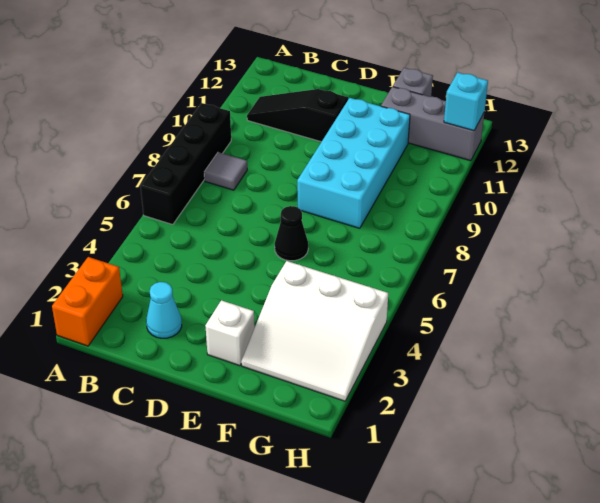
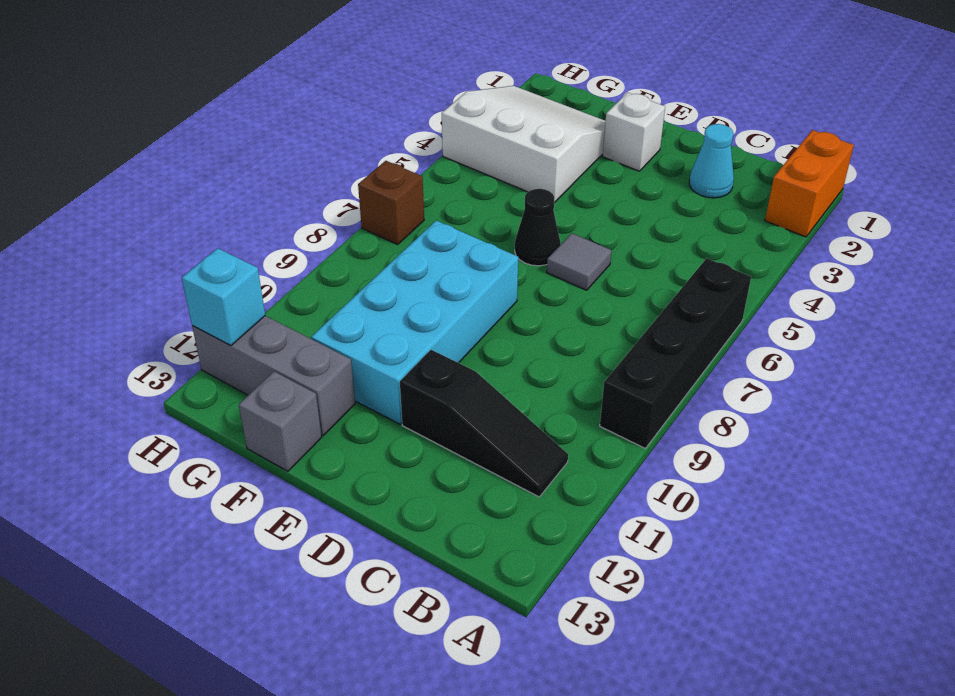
grey 1x1 tile [204,152,247,190] -> grey 1x1 tile moved to [547,233,612,290]
none -> brown 1x1 brick [358,161,424,244]

